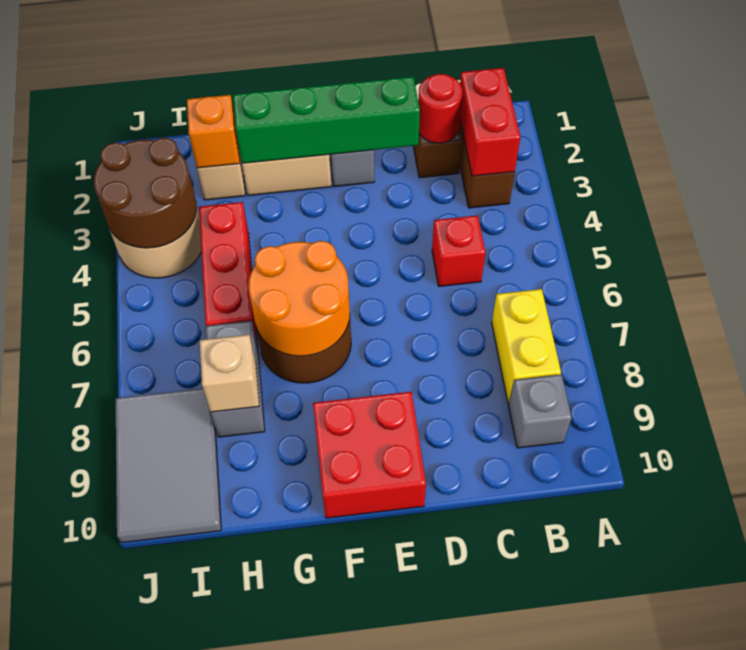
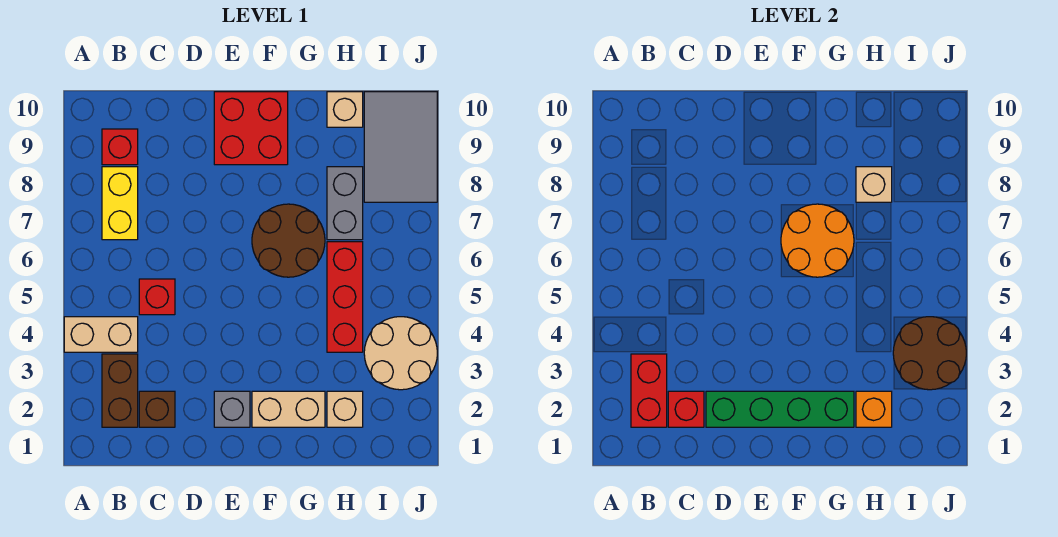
none -> tan 1x2 brick [64,317,138,352]
grey 1x1 brick [509,375,572,448] -> red 1x1 brick [102,129,138,165]
red 1x1 round brick [418,74,462,143] -> red 1x1 brick [668,391,704,427]
none -> tan 1x1 brick [327,92,363,127]

